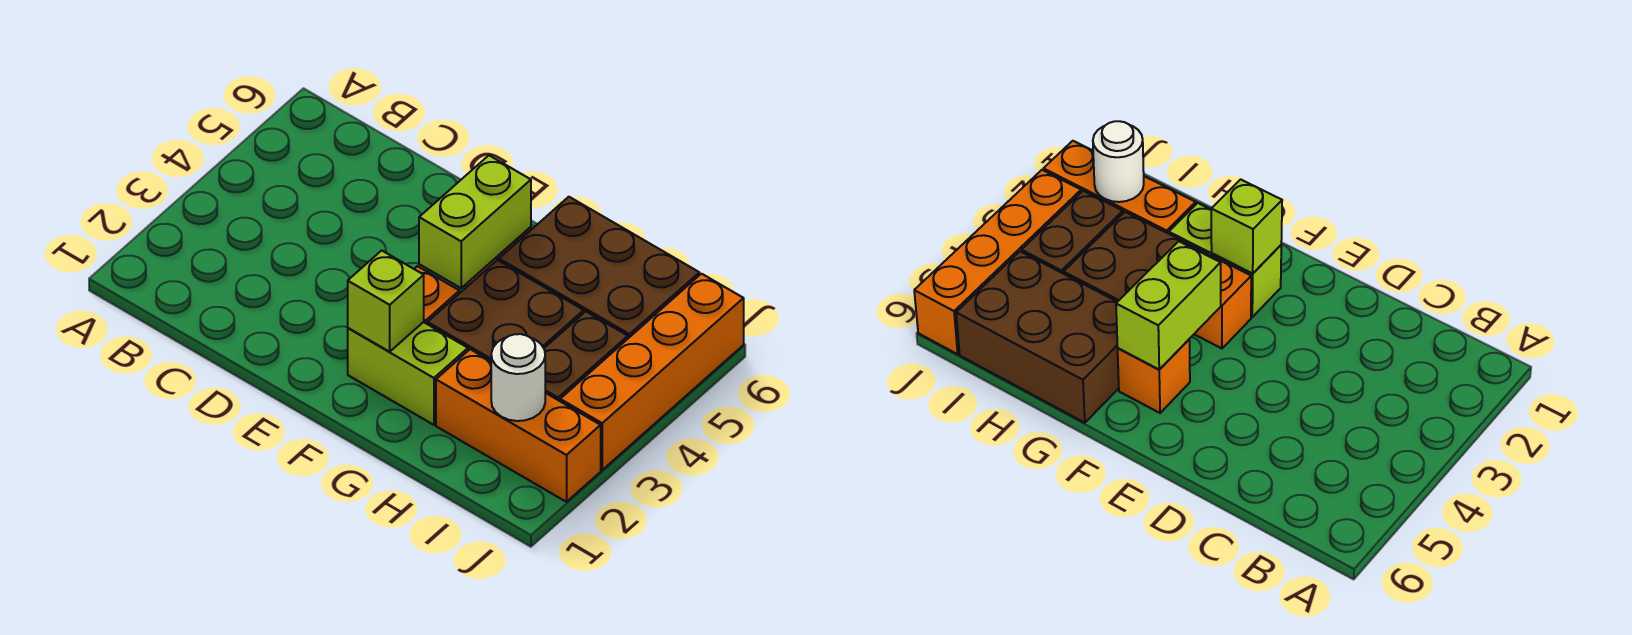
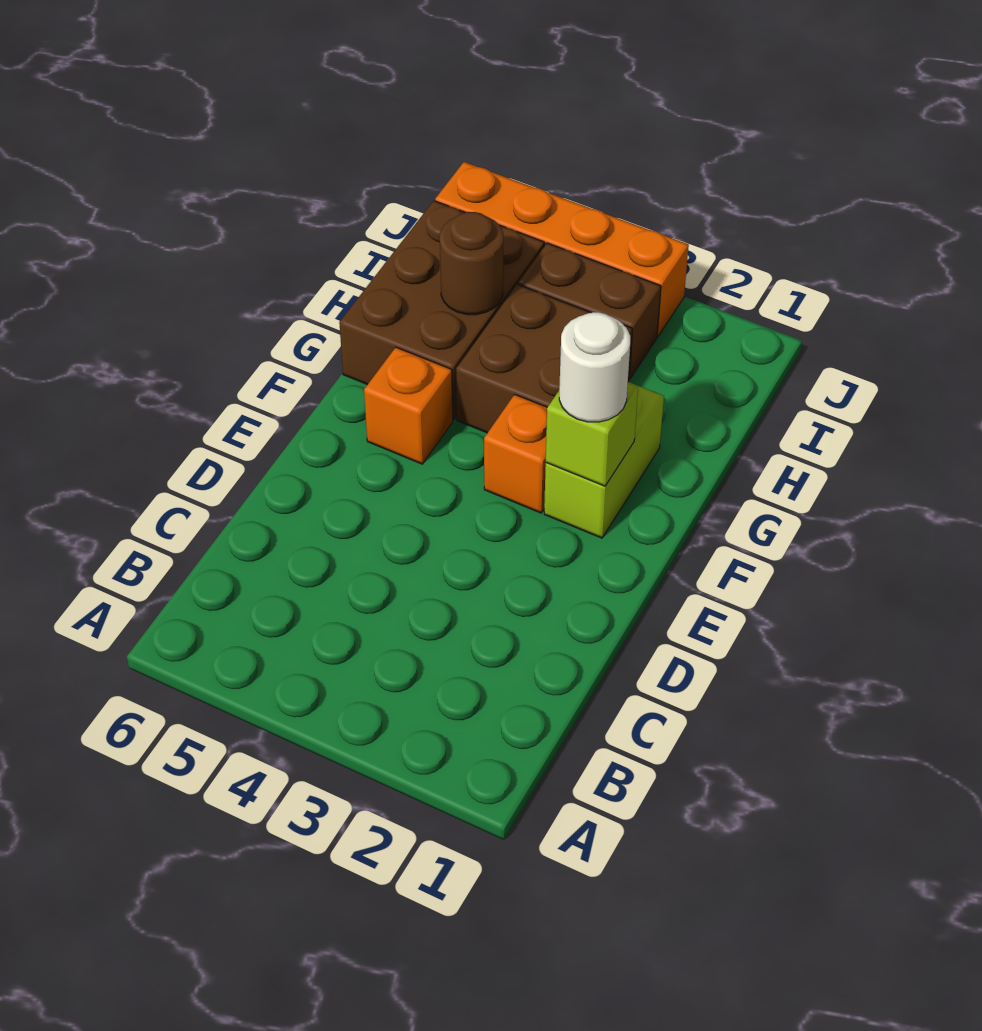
lime 1x2 brick [419,155,531,288] -> none
orange 1x3 brick [436,349,601,502] -> none
none -> brown 1x1 round brick [440,212,503,315]
white 1x1 round brick [491,334,545,421] -> white 1x1 round brick moved to [559,312,630,422]

